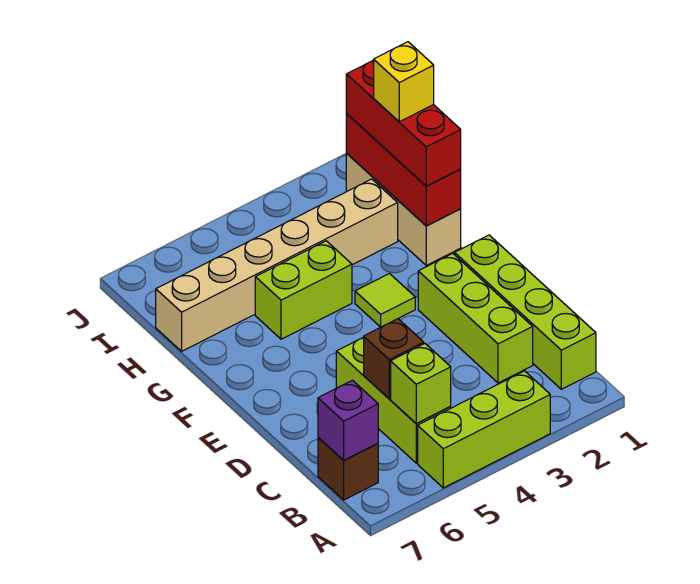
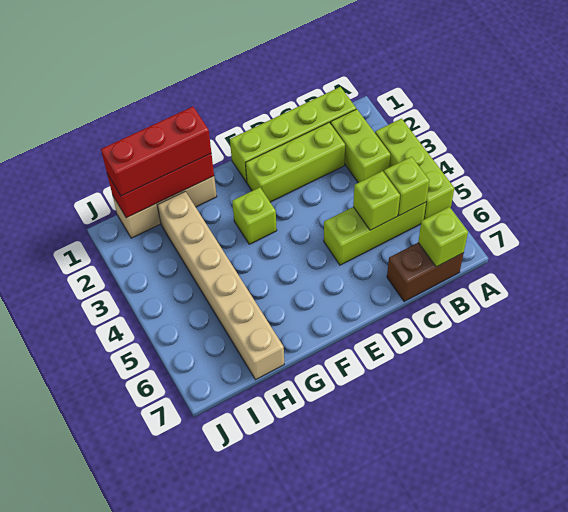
brown 1x1 brick [318,438,378,500] -> brown 1x2 brick [387,243,464,302]
purple 1x1 brick [318,380,378,460] -> lime 1x1 brick [418,207,468,267]
brown 1x1 brick [364,319,424,399] -> lime 1x1 brick [353,171,400,230]
lime 1x1 tile [355,274,415,327] -> lime 1x1 brick [232,187,277,244]
lime 1x2 brick [255,241,352,339] -> lime 1x2 brick moved to [331,109,390,183]
yellow 1x1 brick [374,42,434,122] -> none

